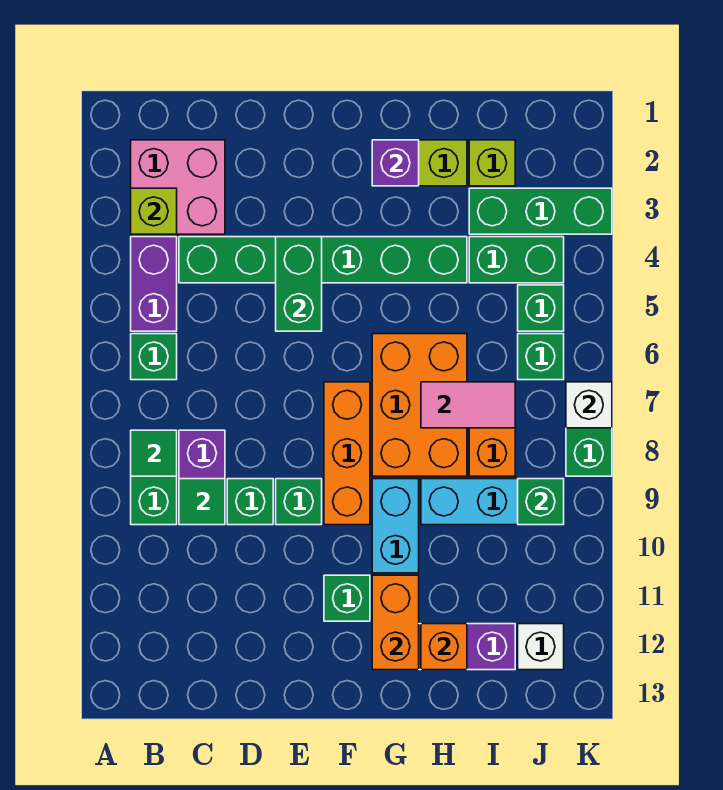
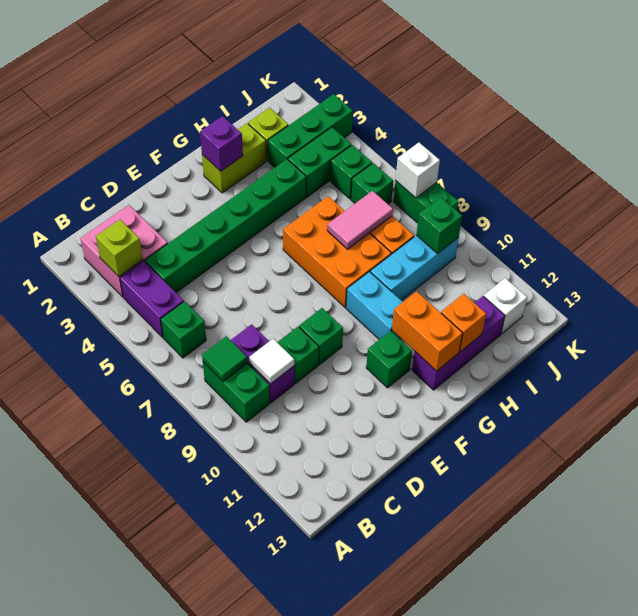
green 1x1 tile [179,479,225,525] -> white 1x1 tile [249,339,294,384]
green 1x2 brick [276,237,322,331] -> none
orange 1x3 brick [324,382,370,525] -> none

